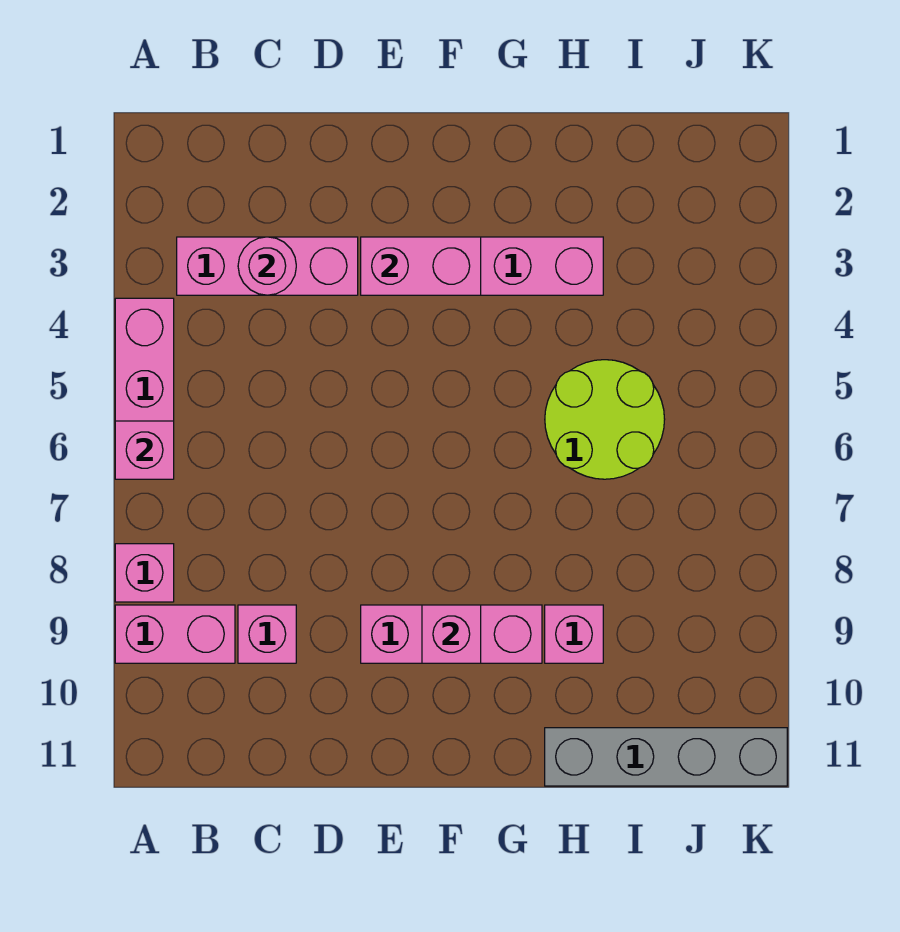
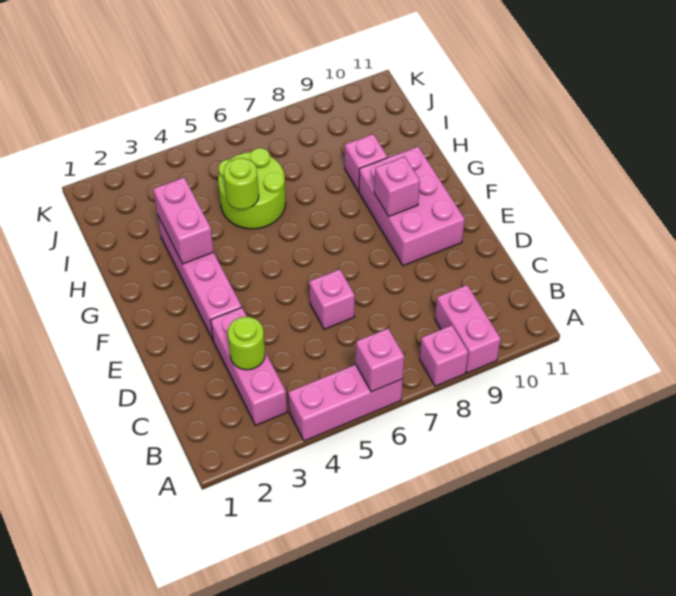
pink 1x1 round brick [238,237,296,295] -> lime 1x1 round brick [228,317,265,370]
pink 1x1 brick [238,605,296,663] -> pink 1x1 brick moved to [309,269,355,329]
pink 1x2 brick [361,237,481,295] -> pink 1x2 brick moved to [153,178,214,264]
pink 1x3 brick [361,605,542,663] -> pink 2x3 brick [359,147,465,266]
none -> lime 1x1 round brick [224,158,259,209]
grey 1x4 brick [545,728,787,786] -> none

